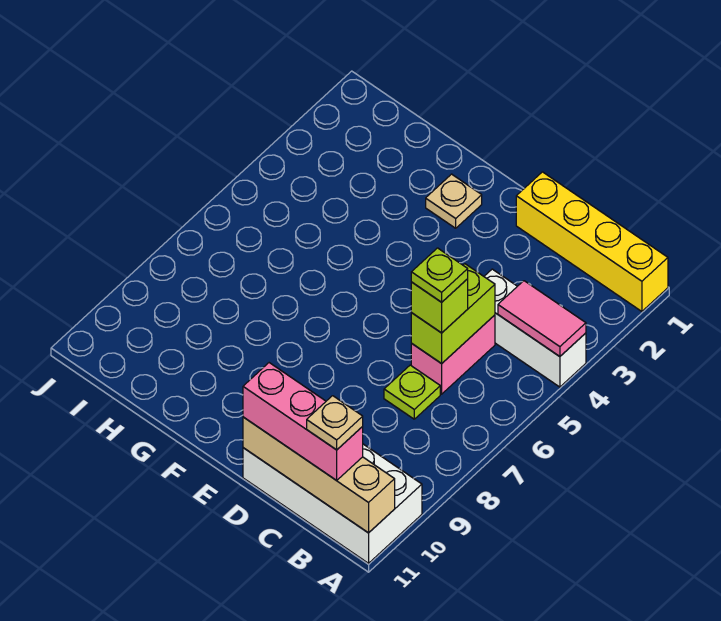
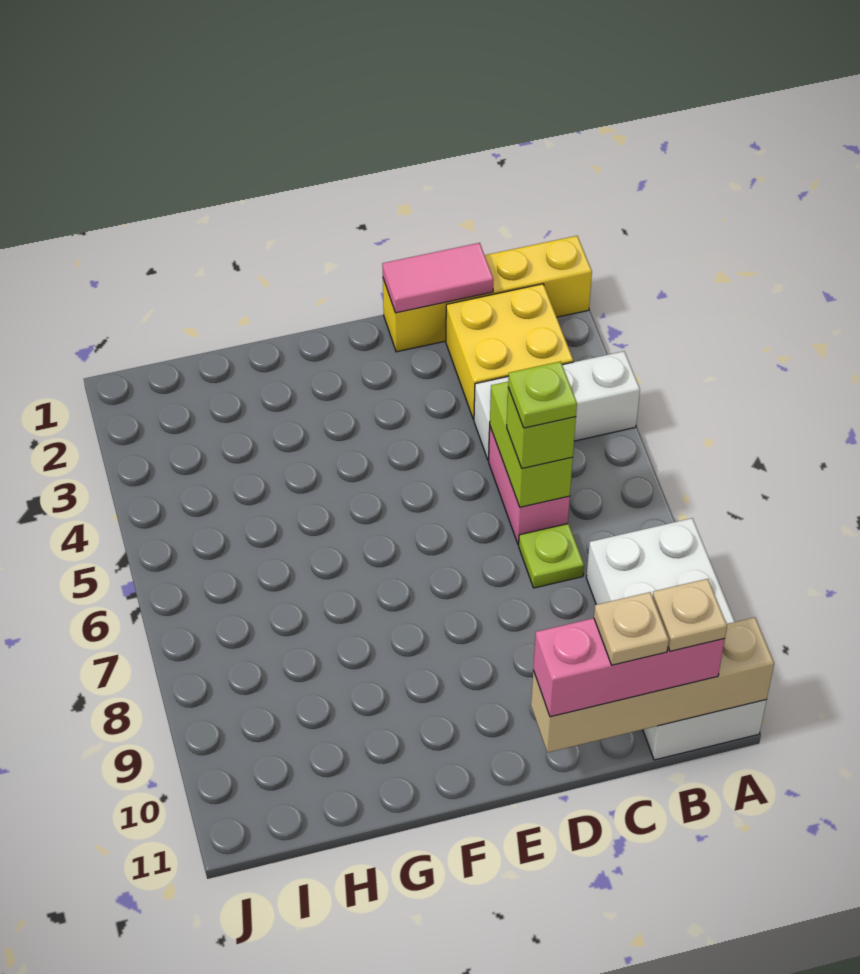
pink 1x2 tile [498,281,586,357] -> pink 1x2 tile moved to [382,243,494,313]
white 2x4 brick [243,444,422,563] -> white 2x4 brick turned to [586,518,767,760]
none -> yellow 2x2 brick [446,284,573,420]
tan 1x1 plate [426,174,482,228] -> tan 1x1 plate moved to [594,592,669,665]

